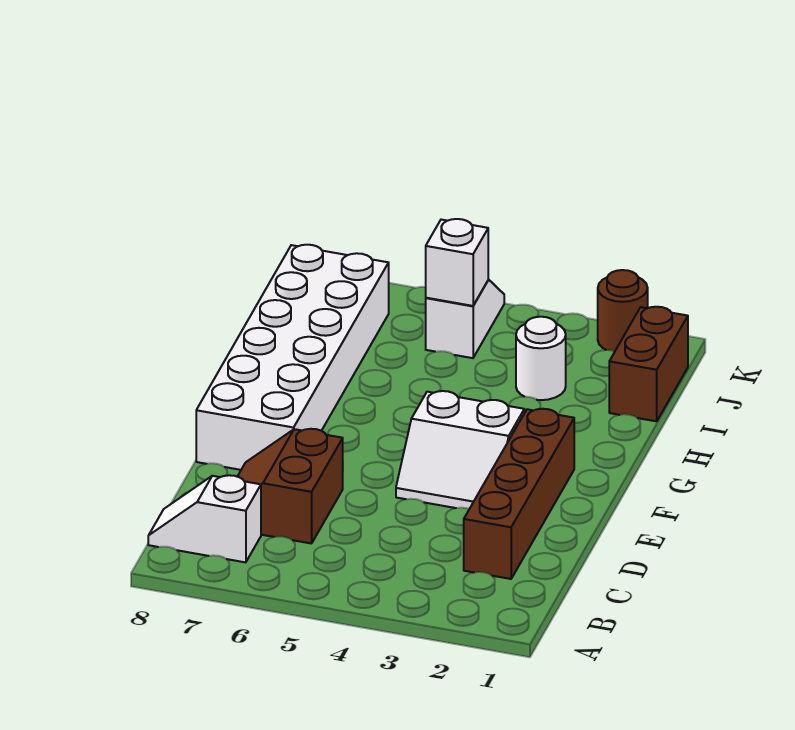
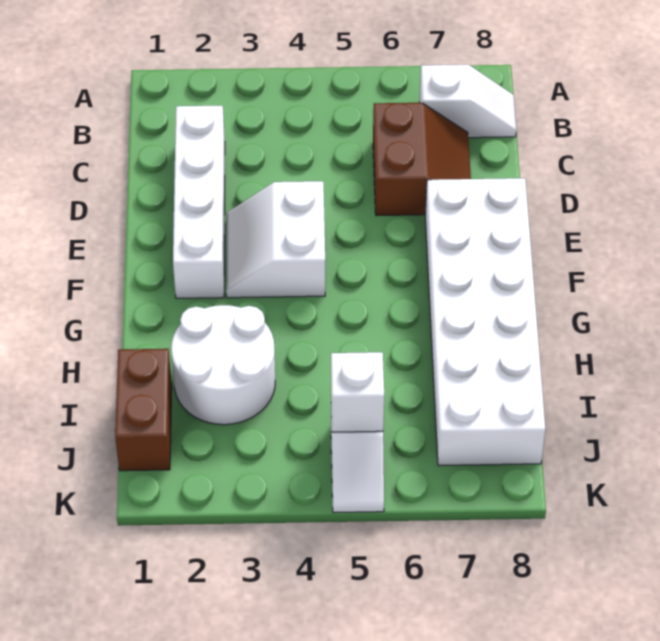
brown 1x4 brick [464,409,574,579] -> white 1x4 brick [173,106,225,298]
white 2x2 slope [396,391,524,509] -> white 2x2 slope turned to [226,181,325,298]
white 1x1 round brick [516,317,566,400] -> white 2x2 round brick [171,305,275,425]
brown 1x1 round brick [598,270,648,351] -> none

